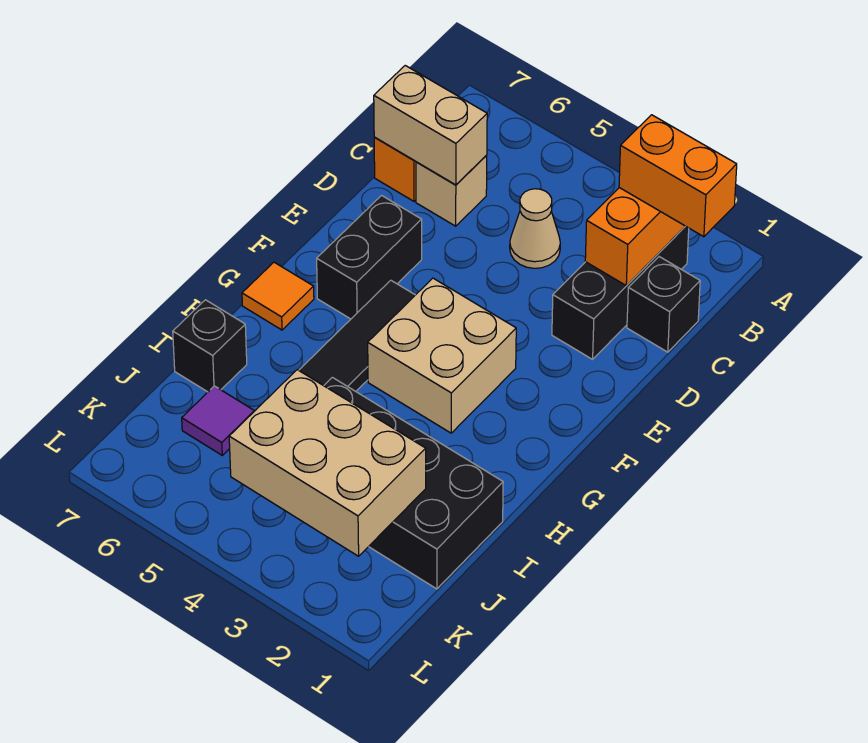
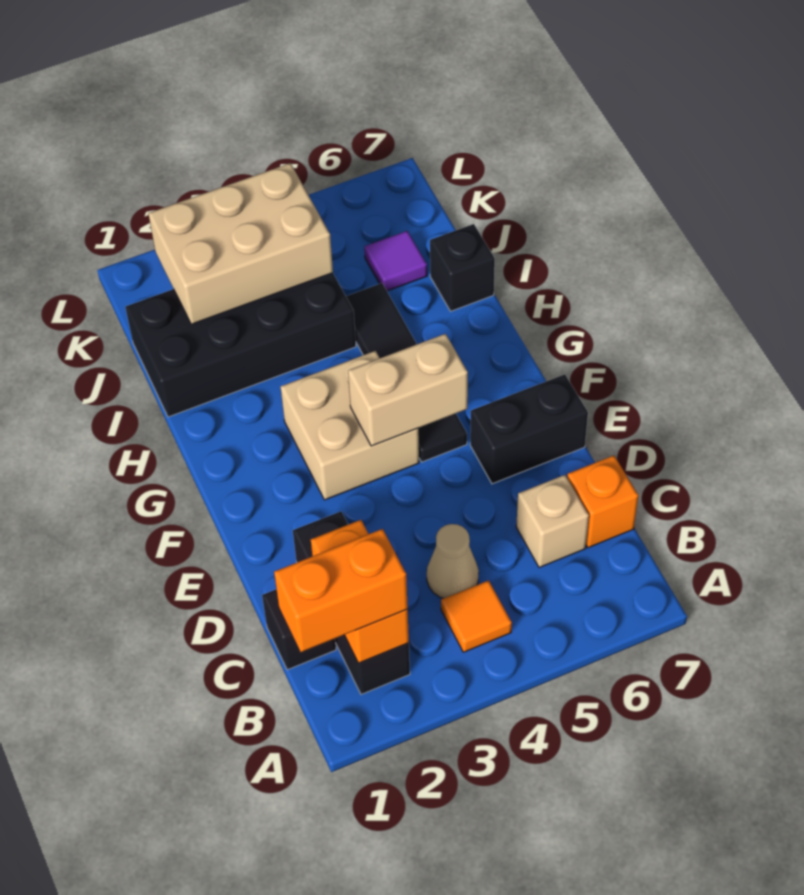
tan 1x2 brick [374,66,487,185] -> tan 1x2 brick moved to [348,334,468,446]
black 1x2 brick [317,195,422,319] -> black 1x2 brick turned to [470,374,588,484]
orange 1x1 tile [242,262,314,330] -> orange 1x1 tile moved to [441,580,512,652]

